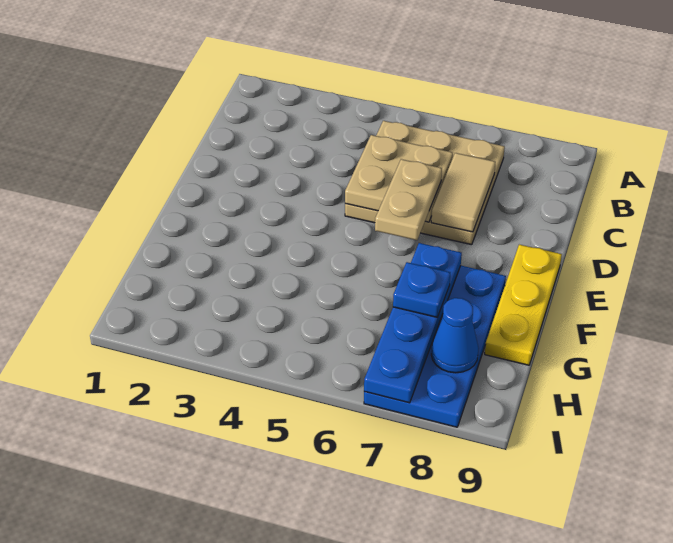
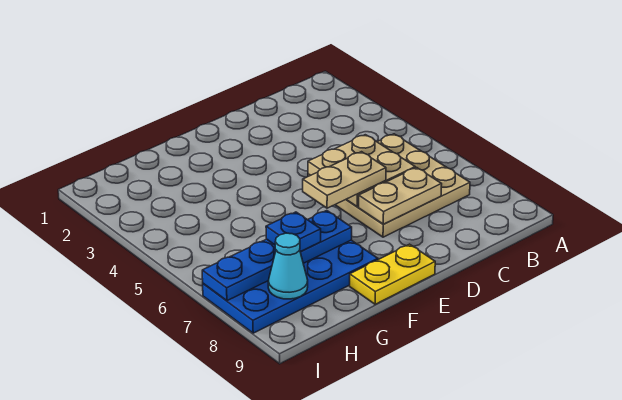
tan 1x2 tile [431,153,496,232] -> tan 1x2 plate [359,168,442,224]
yellow 1x3 plate [485,245,562,365] -> yellow 1x2 plate [350,244,435,304]
blue 1x1 cone [431,298,479,373] -> cyan 1x1 cone [268,233,308,299]

